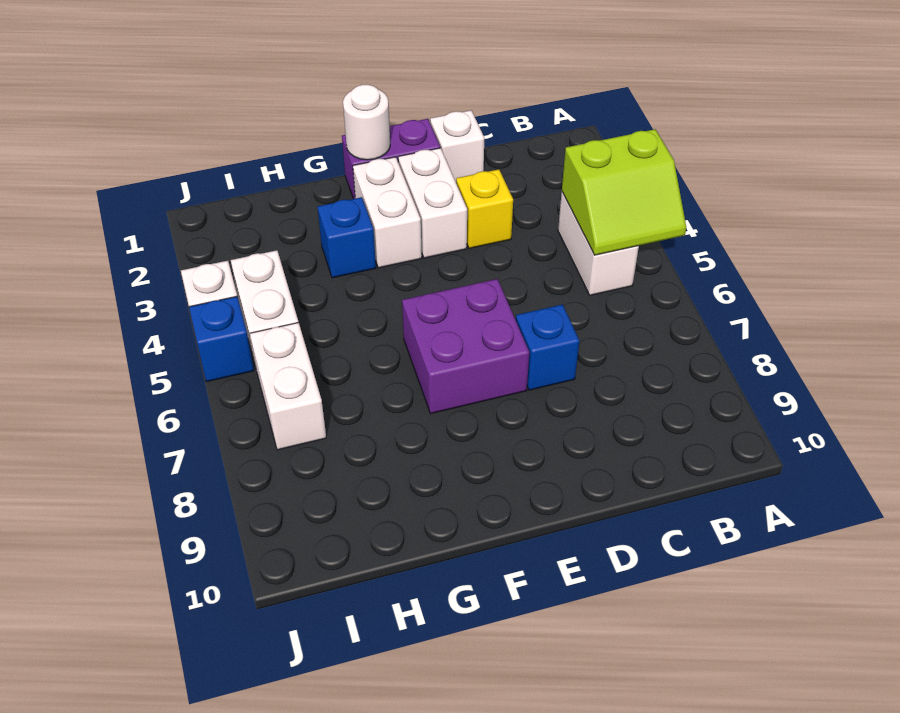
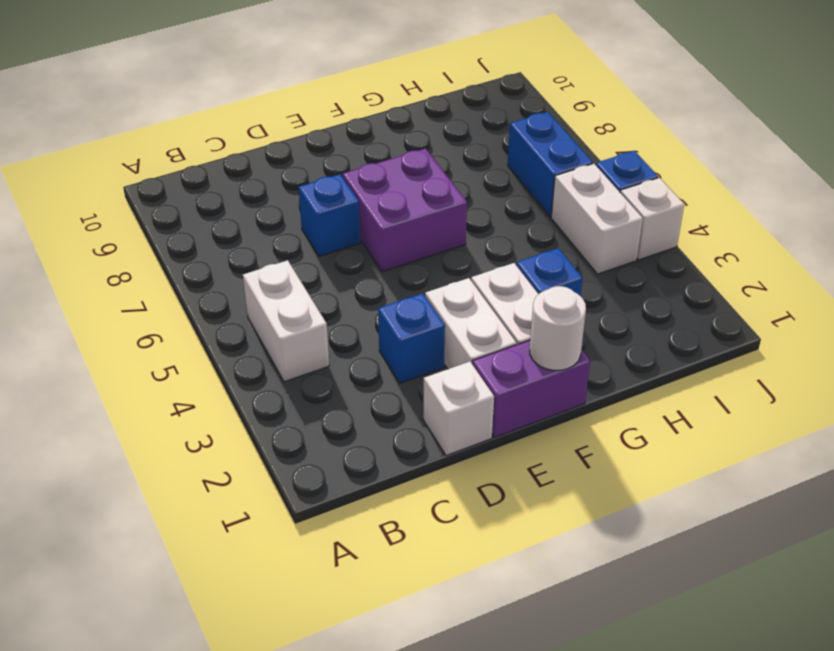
lime 2x2 slope [562,129,686,255] -> none
yellow 1x1 brick [456,169,513,248] -> blue 1x1 brick [378,293,445,383]
white 1x2 brick [250,323,326,450] -> blue 1x2 brick [508,112,593,217]

